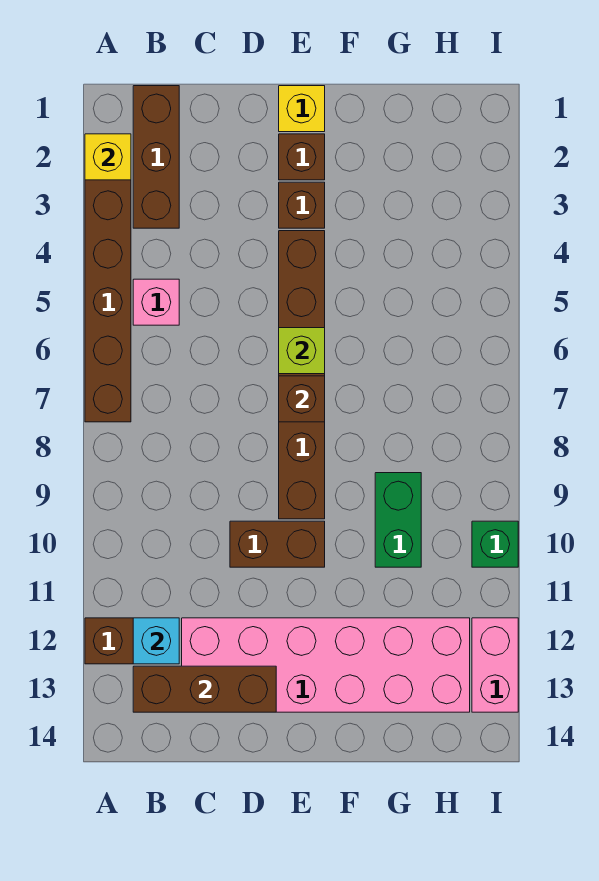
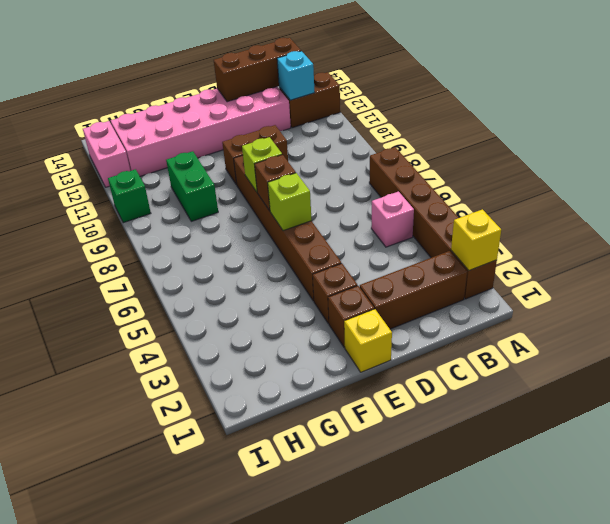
brown 1x3 brick [133,86,179,228] -> brown 1x3 brick turned to [360,251,467,329]
none -> lime 1x1 brick [242,137,282,192]

